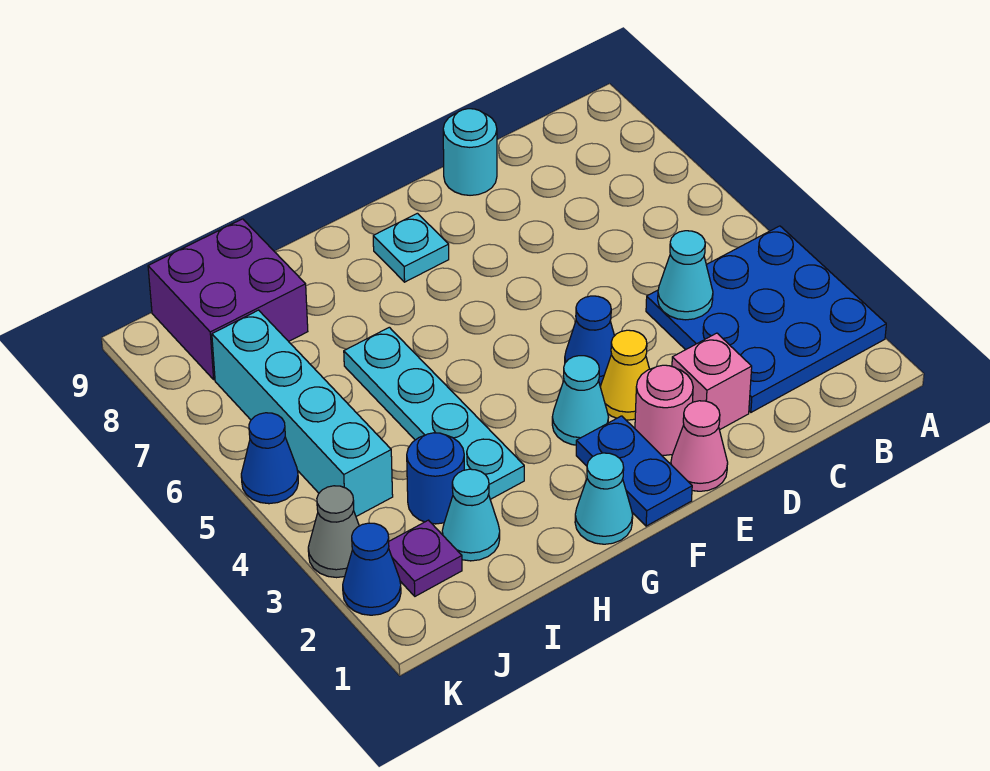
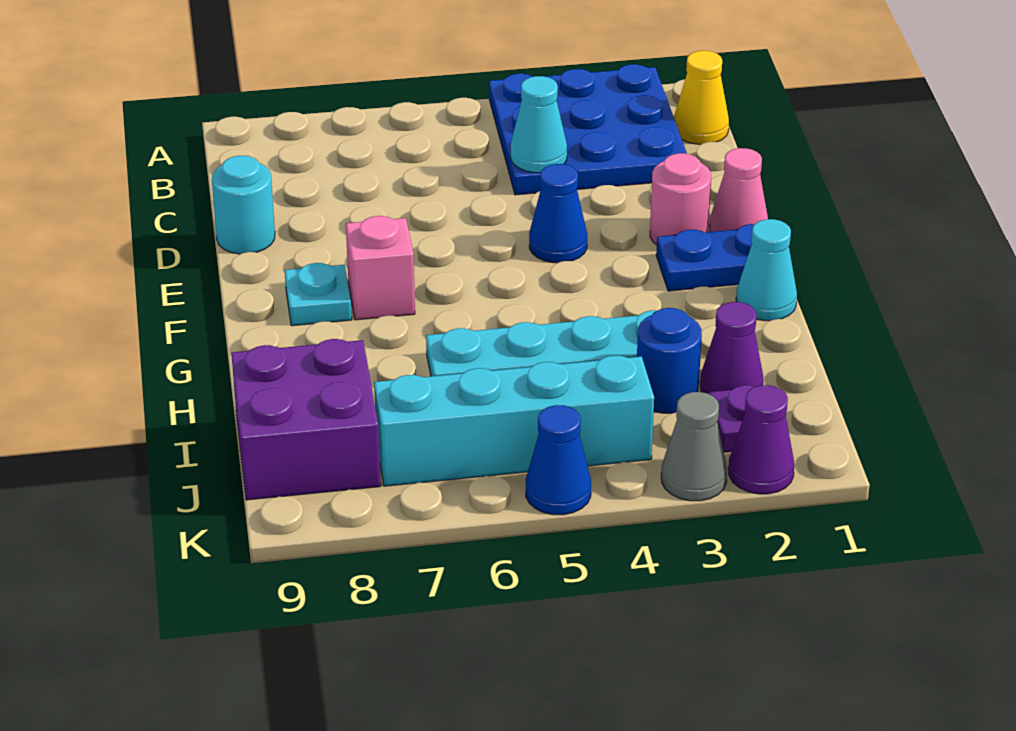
pink 1x1 brick [672,333,752,430] -> pink 1x1 brick moved to [346,216,415,320]
yellow 1x1 cone [600,330,649,420] -> yellow 1x1 cone moved to [674,51,729,144]
cyan 1x1 cone [552,356,609,445] -> none
cyan 1x1 cone [442,469,500,561] -> purple 1x1 cone [700,302,764,394]
blue 1x1 cone [343,523,401,615] -> purple 1x1 cone [728,385,794,494]

